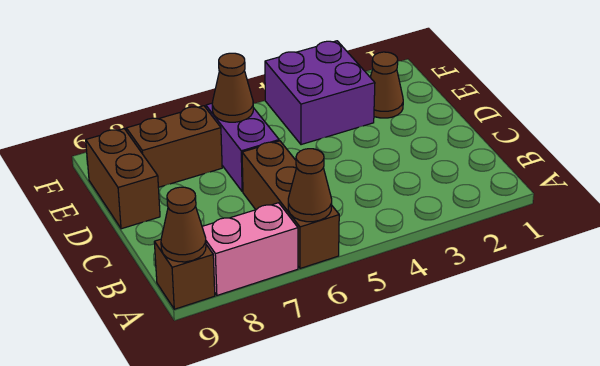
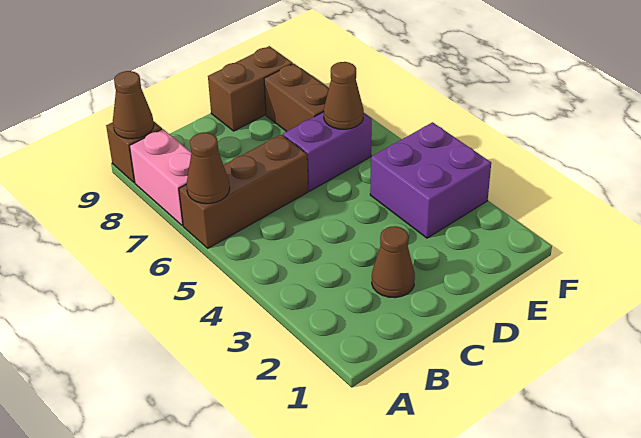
brown 1x1 cone [370,52,403,118] -> brown 1x1 cone moved to [372,226,415,298]

